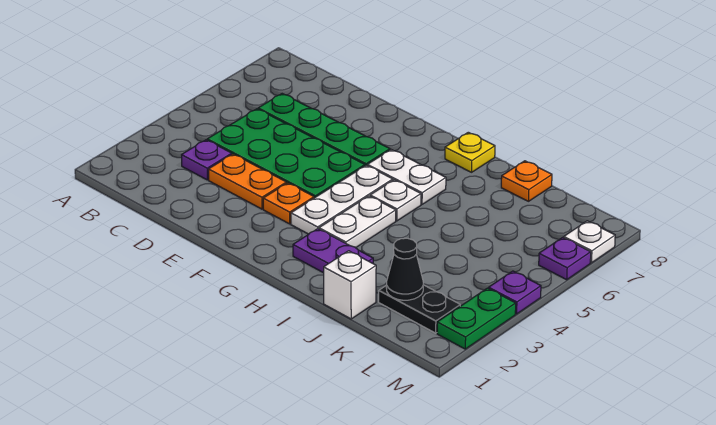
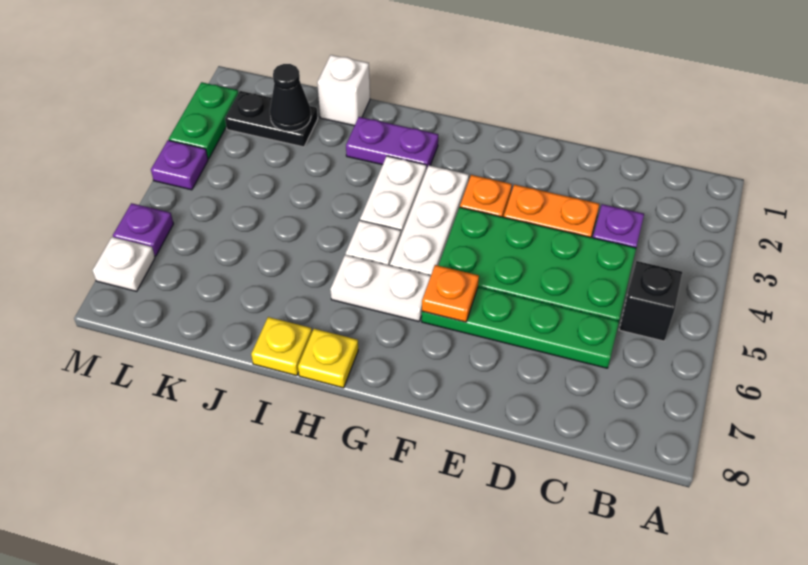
none -> black 1x1 brick [619,261,682,341]
none -> yellow 1x1 plate [251,317,312,376]
orange 1x1 plate [501,161,552,201] -> orange 1x1 plate moved to [422,265,479,322]

